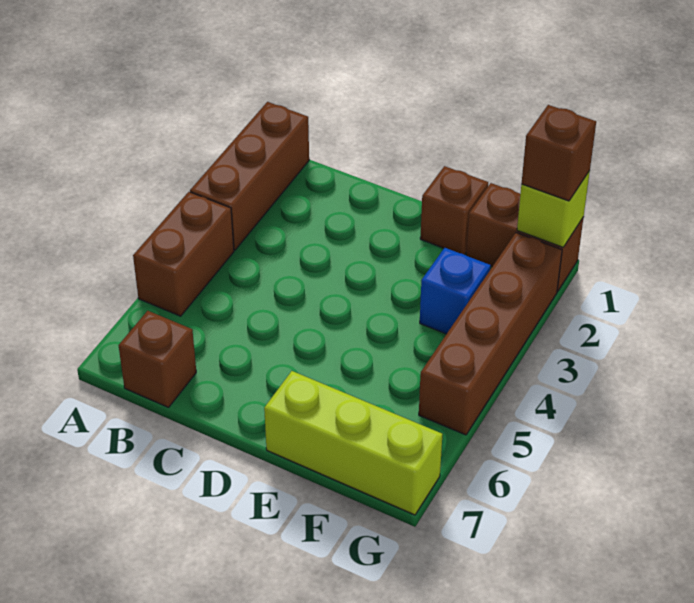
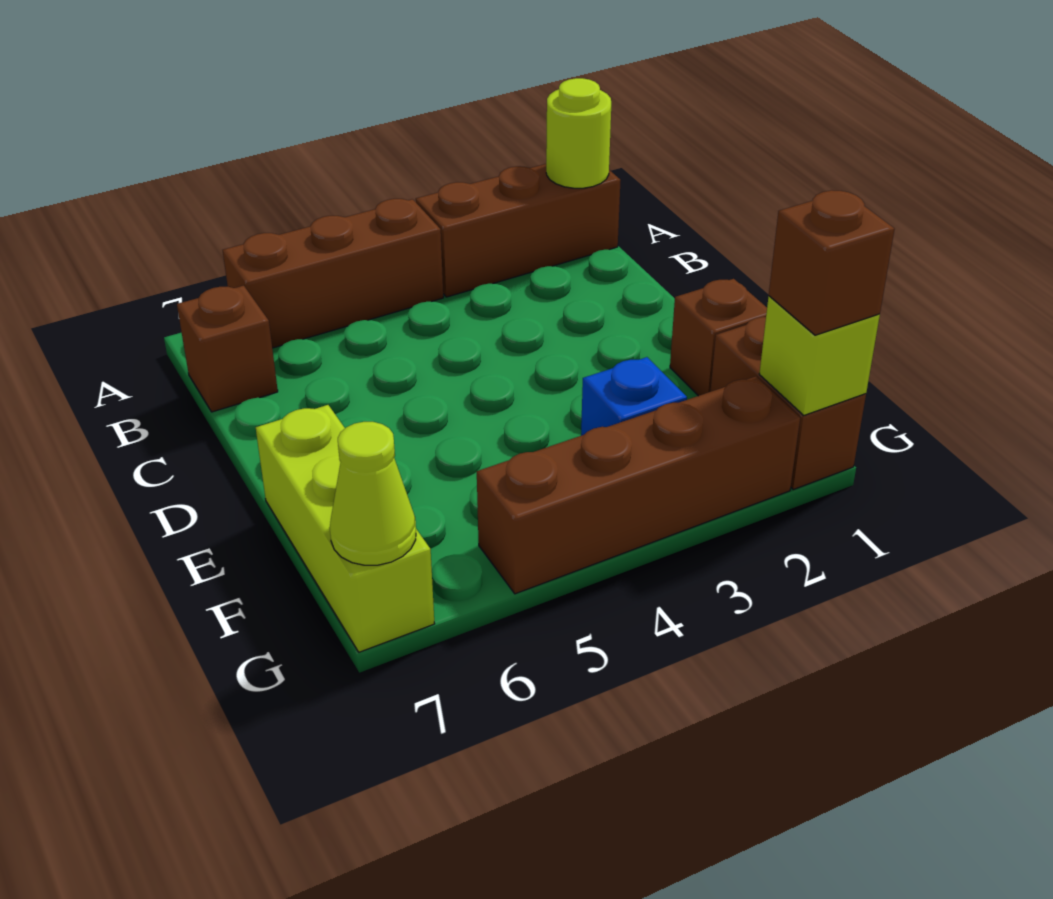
none -> lime 1x1 round brick [546,78,611,188]
brown 1x2 brick [133,192,234,316] -> brown 1x3 brick [223,199,443,348]
none -> lime 1x1 cone [330,422,416,565]

